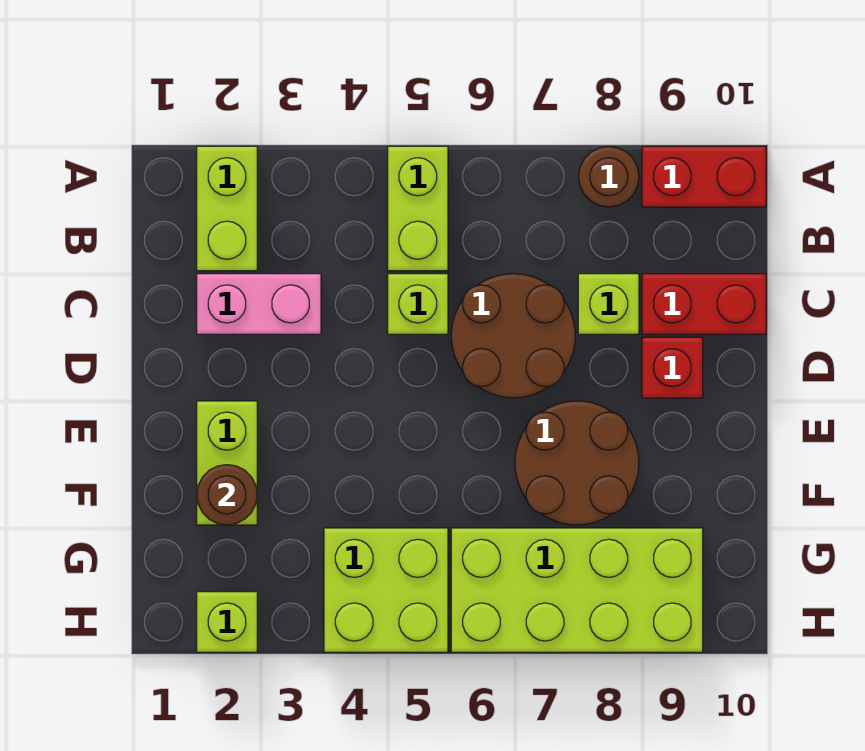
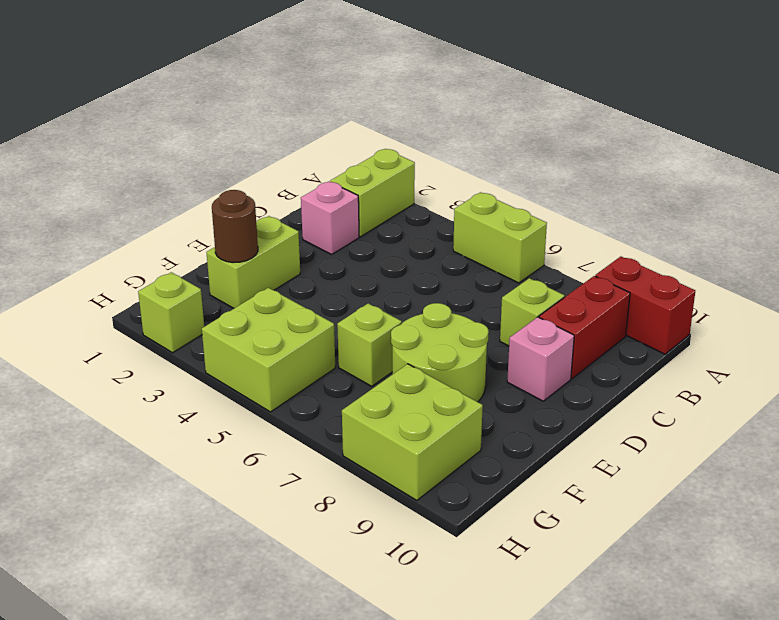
lime 1x2 brick [388,146,448,271] -> lime 1x2 brick turned to [453,192,547,283]
brown 1x1 round brick [578,146,639,207] -> none
pink 1x2 brick [197,274,321,334] -> pink 1x1 brick [301,182,359,254]
lime 1x1 brick [388,274,448,334] -> lime 1x1 brick moved to [337,303,402,386]
brown 2x2 round brick [451,274,575,398] -> none
red 1x2 brick [642,274,766,334] -> red 1x2 brick turned to [539,276,630,379]
red 1x1 brick [642,337,703,398] -> pink 1x1 brick [507,317,574,401]
brown 2x2 round brick [515,401,639,525] -> lime 2x2 round brick [391,303,489,402]
lime 2x4 brick [451,528,703,652] -> lime 2x2 brick [342,364,483,500]

